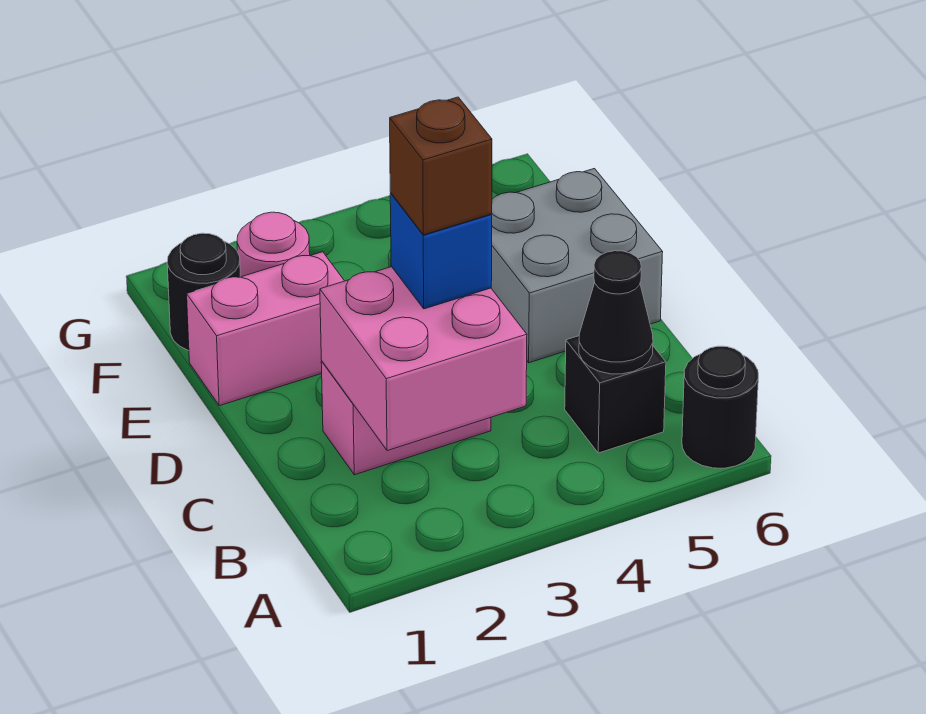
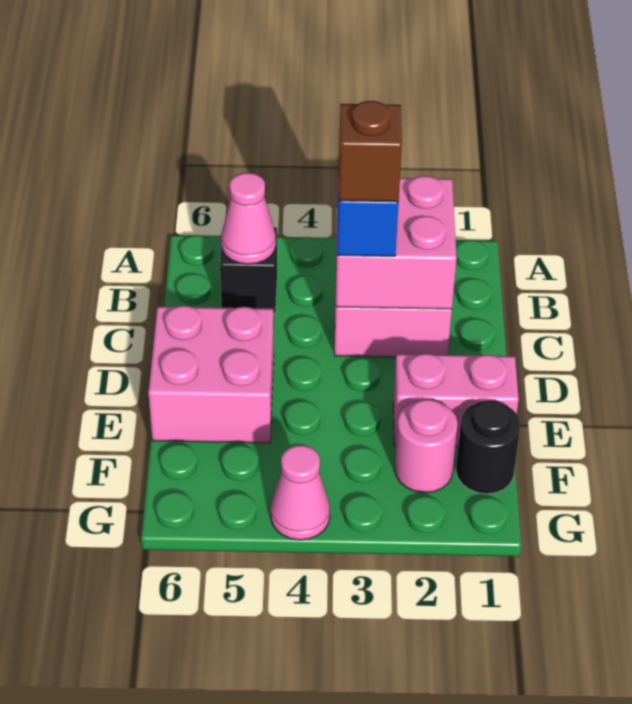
black 1x1 round brick [682,346,758,468] -> none
black 1x1 cone [579,251,653,374] -> pink 1x1 cone [221,173,276,264]
grey 2x2 brick [491,169,663,363] -> pink 2x2 brick [148,306,274,443]
none -> pink 1x1 cone [270,445,330,540]

